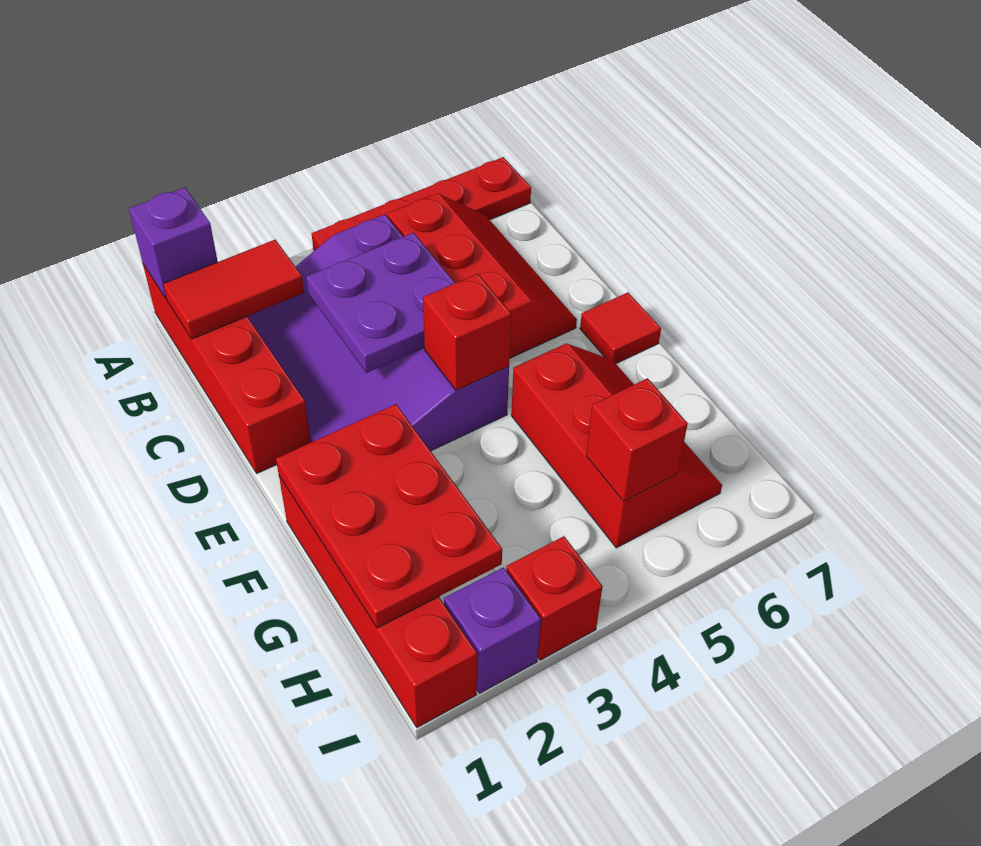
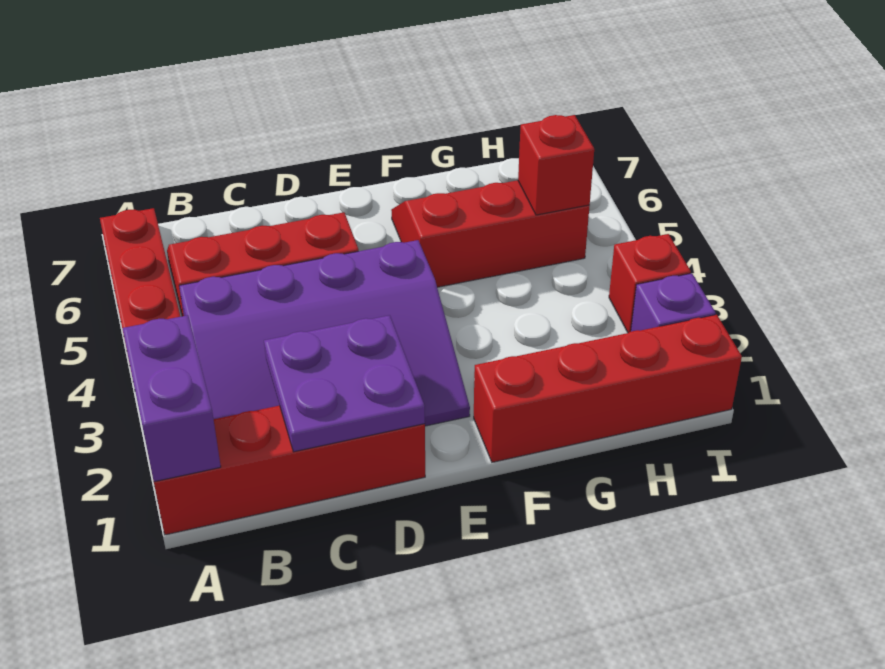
purple 1x1 brick [129,188,218,299] -> purple 1x2 brick [123,315,221,482]
red 1x2 tile [163,240,304,339] -> none
purple 2x2 plate [306,233,455,373] -> purple 2x2 plate moved to [264,315,425,452]
red 1x1 brick [423,274,511,390] -> none
red 1x1 tile [580,293,661,363] -> none
red 2x3 plate [276,404,502,628] -> none

